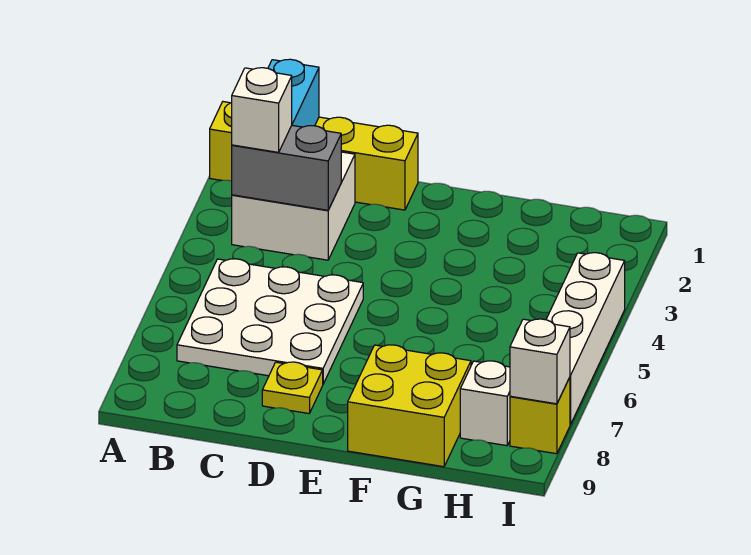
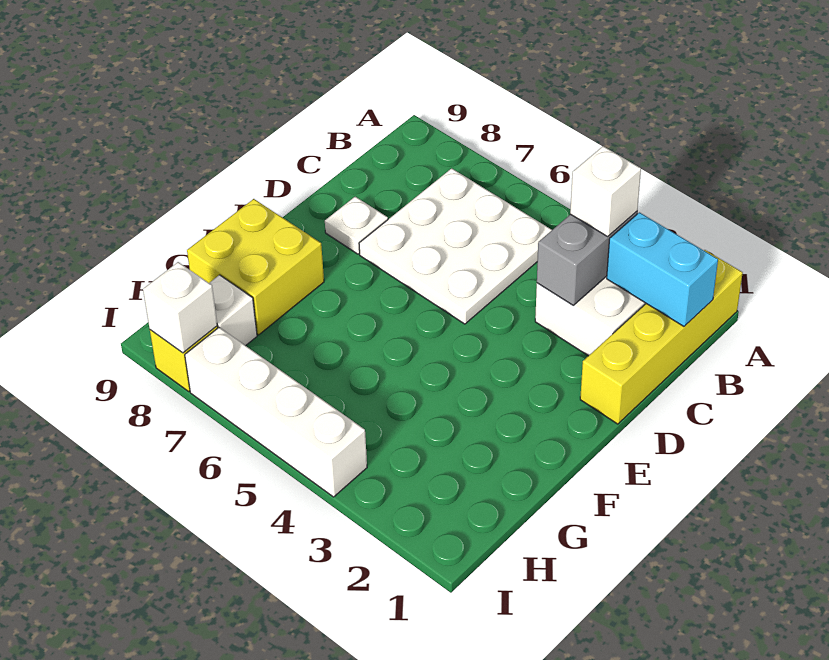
yellow 1x1 plate [262,362,323,414] -> white 1x1 plate [325,197,388,254]

